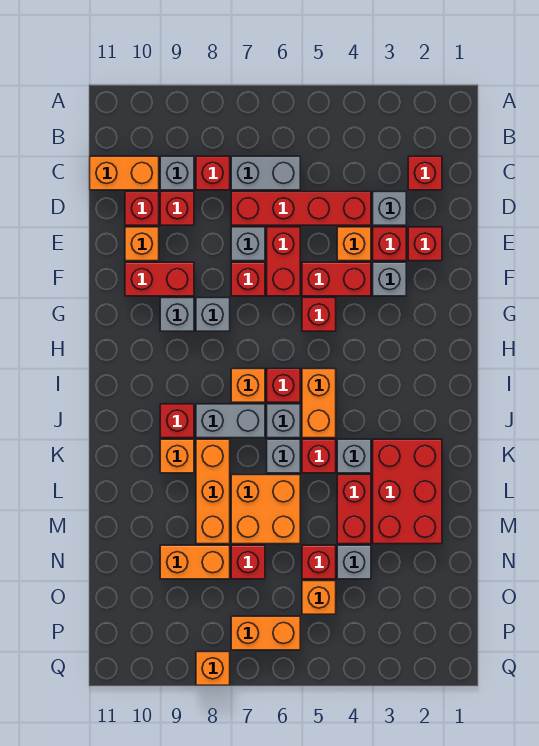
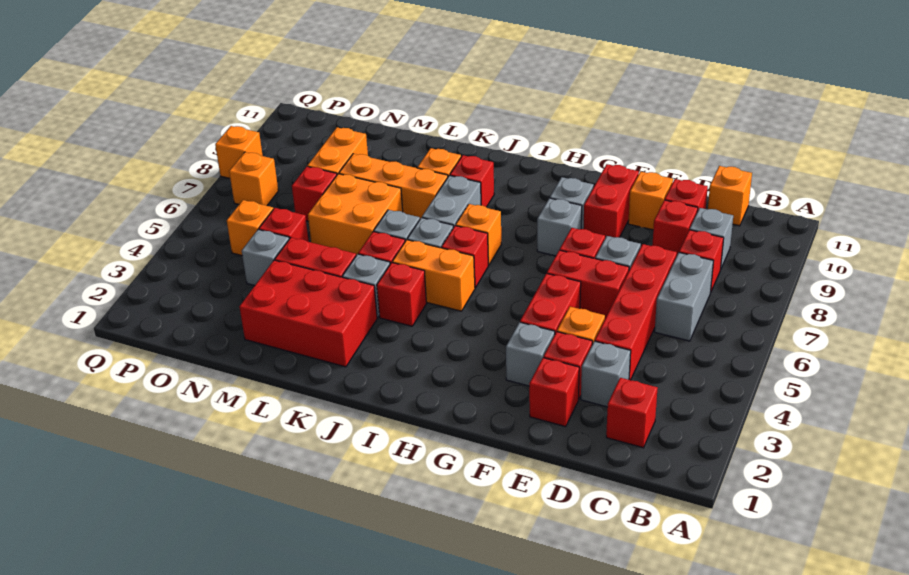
orange 1x2 brick [90,156,159,190] -> orange 1x1 brick [708,166,752,226]
red 1x1 brick [302,298,336,331] -> red 1x1 brick moved to [377,263,426,326]
orange 1x2 brick [231,616,300,650] -> orange 1x1 brick [229,152,278,206]

